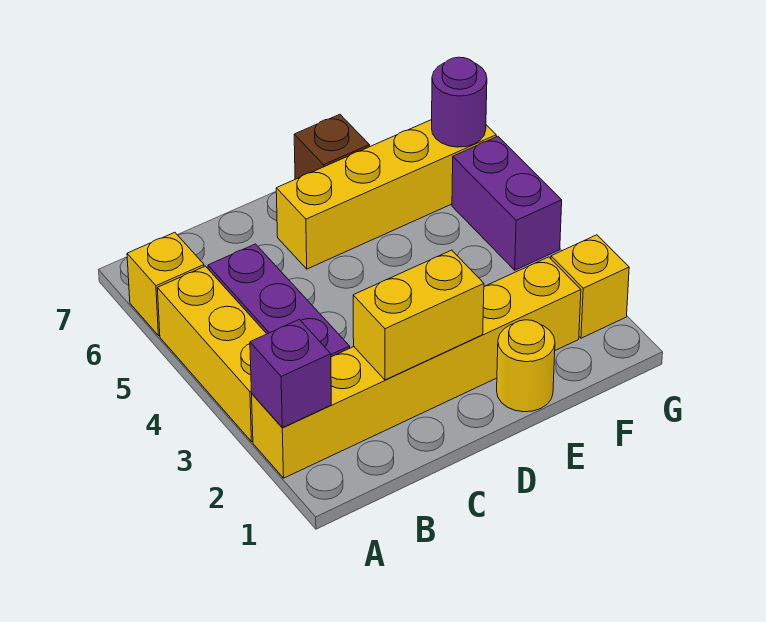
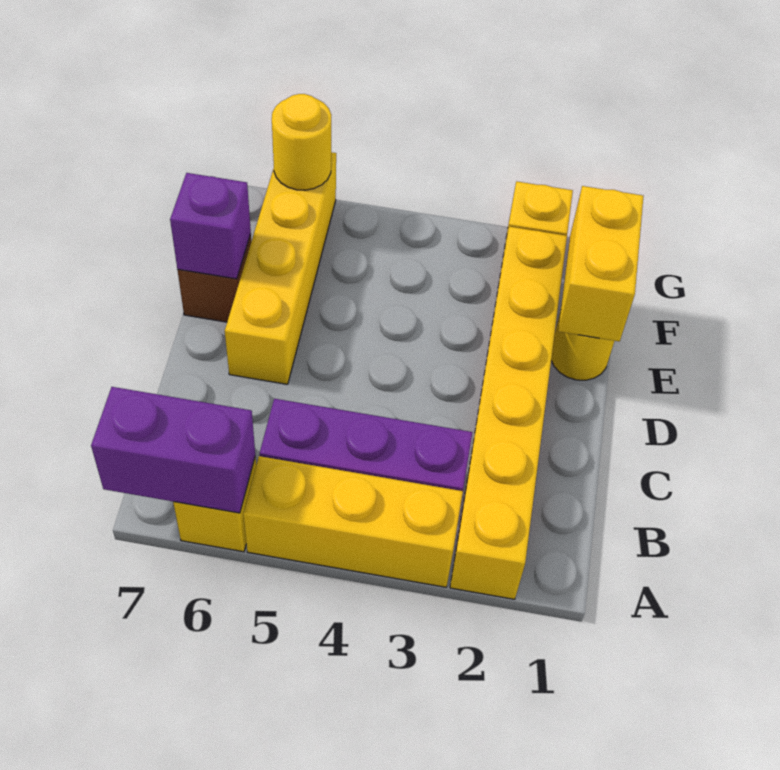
purple 1x1 brick [250,319,331,428] -> purple 1x1 brick moved to [170,173,251,279]
yellow 1x2 brick [353,250,484,380] -> yellow 1x2 brick moved to [558,186,643,342]
purple 1x2 brick [452,136,562,270] -> purple 1x2 brick moved to [91,387,255,513]
purple 1x1 round brick [432,57,487,147] -> yellow 1x1 round brick [272,94,331,190]

